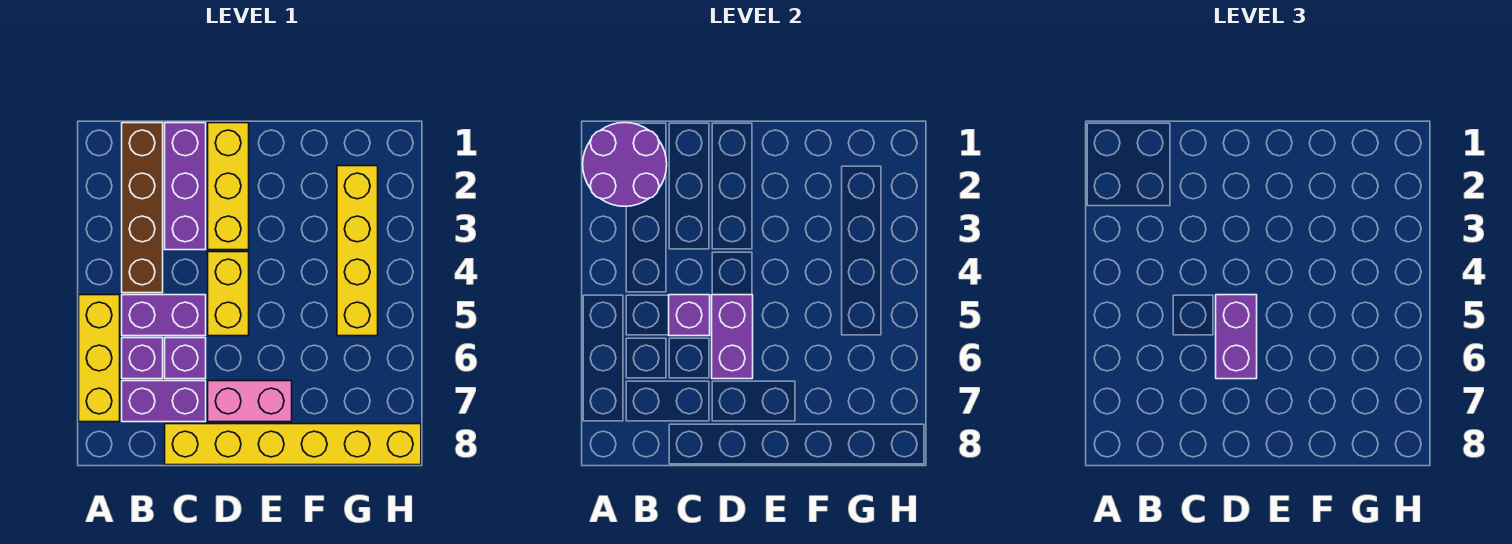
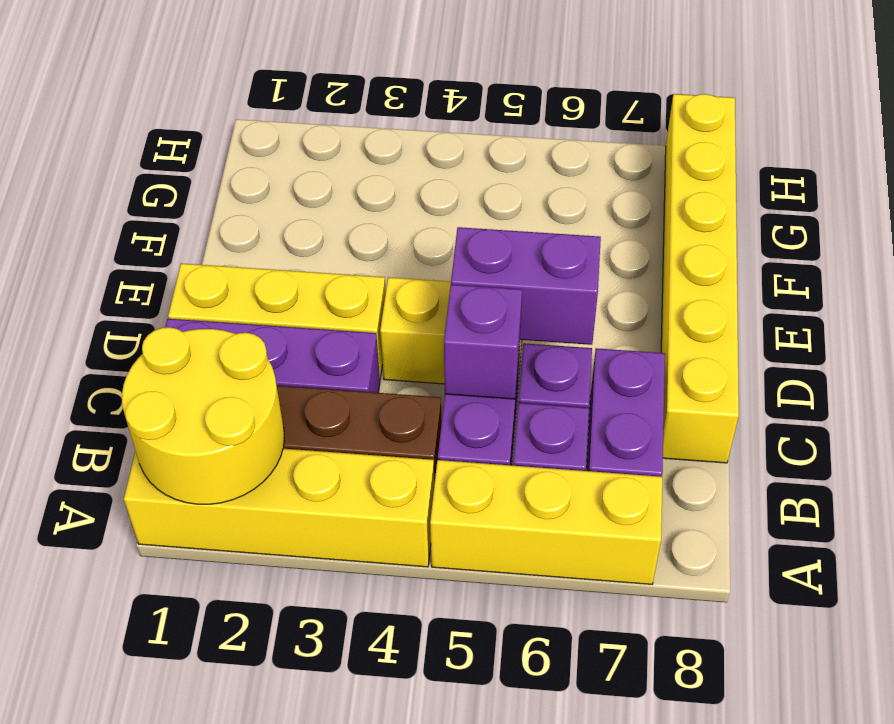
purple 2x2 round brick [583,123,667,206] -> yellow 2x2 round brick [122,327,284,504]
purple 1x2 brick [1216,295,1257,379] -> none
pink 1x2 brick [208,381,292,422] -> none
yellow 1x4 brick [337,166,378,336] -> yellow 1x4 brick moved to [124,449,434,567]

